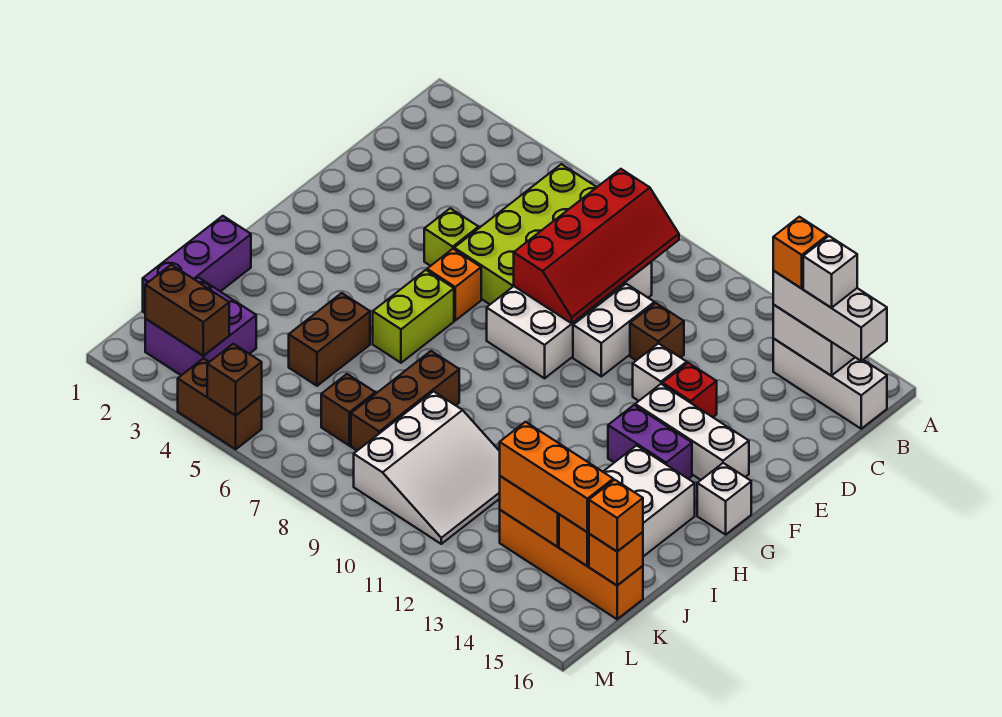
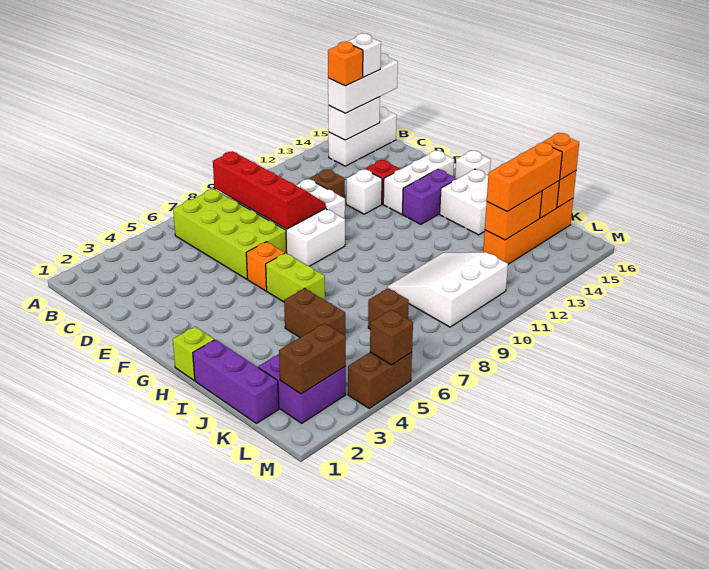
lime 1x1 brick [424,208,479,266] -> lime 1x1 brick moved to [173,326,214,380]
brown 1x3 brick [351,351,459,451] -> none
white 3x3 slope [354,391,500,544] -> white 3x3 slope turned to [387,252,508,327]

